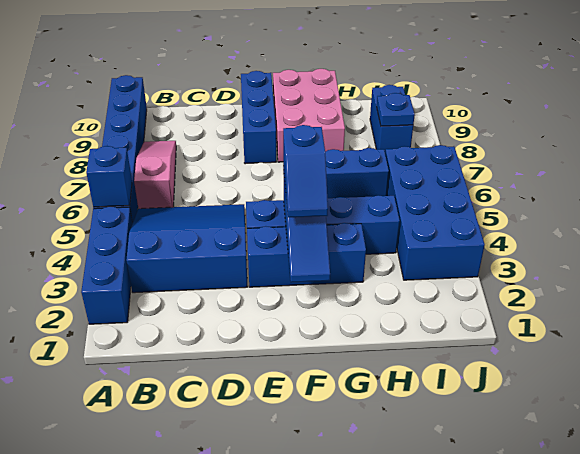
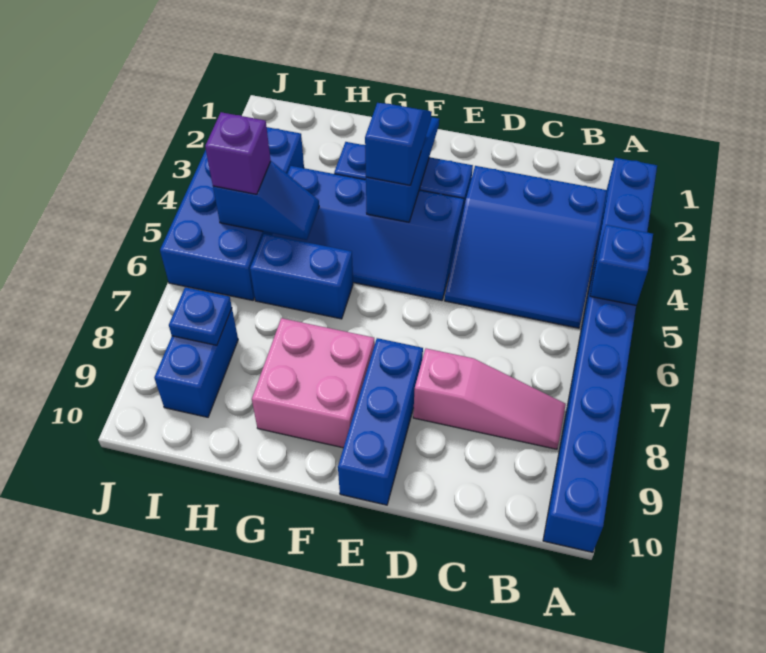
pink 1x3 slope [134,141,176,209] -> pink 1x3 slope turned to [413,348,566,449]
pink 2x3 brick [273,69,345,162] -> pink 2x2 brick [252,318,375,448]
none -> blue 1x2 slope [213,161,319,240]
none -> purple 1x1 brick [205,112,271,194]

